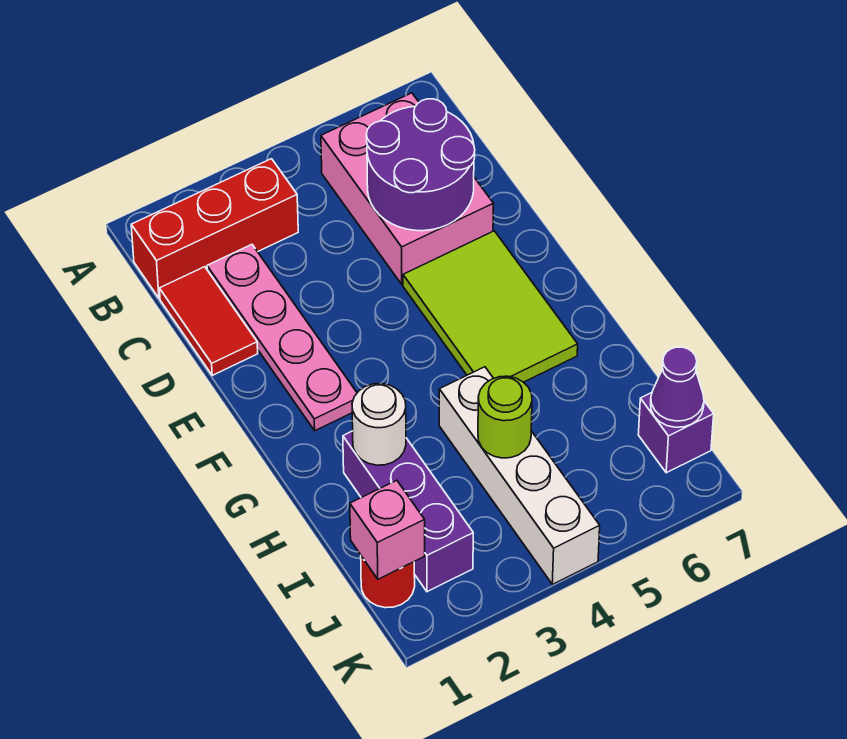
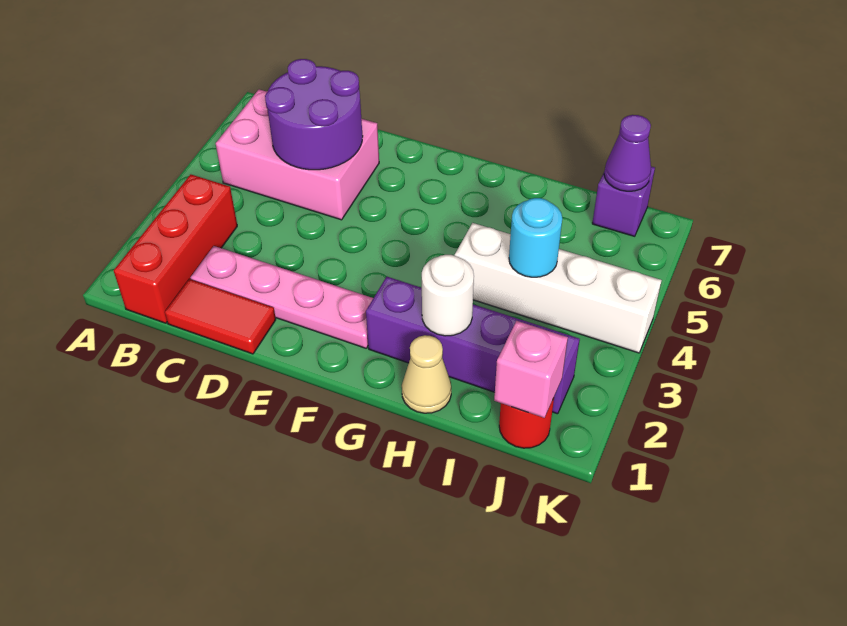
lime 2x3 tile [403,231,578,382] -> none
none -> tan 1x1 cone [402,335,451,413]
purple 1x3 brick [343,431,473,592] -> purple 1x4 brick [366,277,580,414]
lime 1x1 round brick [478,376,532,458] -> cyan 1x1 round brick [509,198,562,277]

